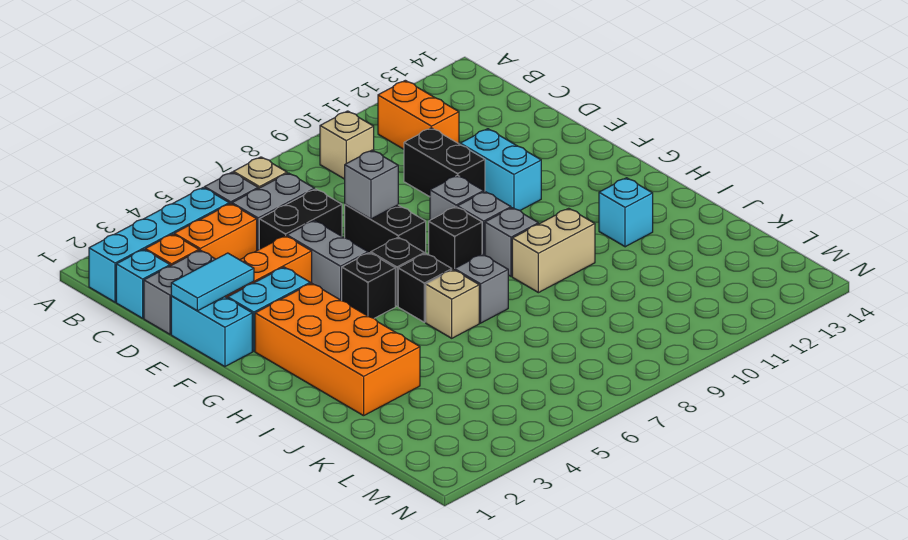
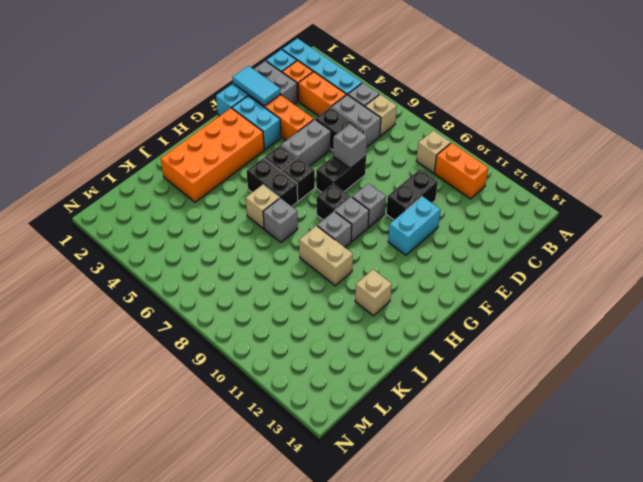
orange 1x2 brick [378,80,459,149] -> orange 1x2 brick turned to [434,143,488,199]
black 1x1 brick [398,253,452,322] -> black 1x2 brick [247,158,298,206]
cyan 1x1 brick [599,178,653,247] -> tan 1x1 brick [355,270,392,316]

